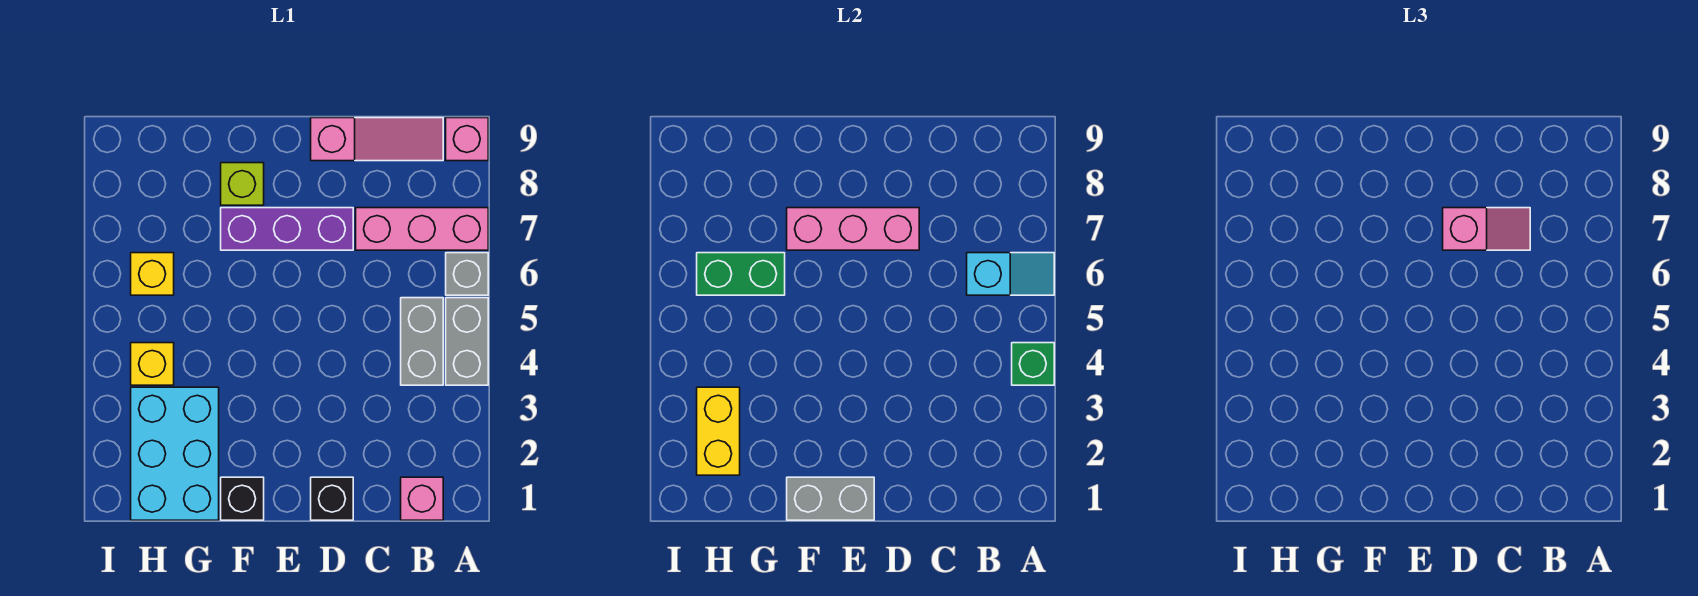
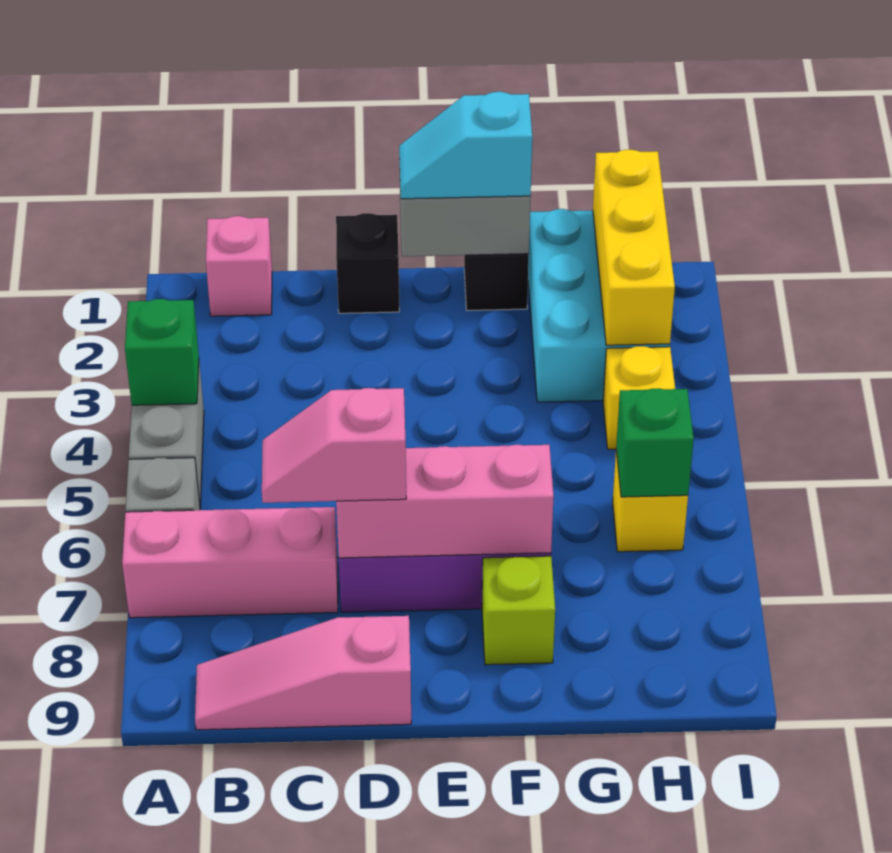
cyan 1x2 slope [967,253,1054,295] -> cyan 1x2 slope moved to [399,92,532,199]
pink 1x1 brick [446,118,488,161] -> none
grey 1x2 brick [401,298,443,385] -> none
green 1x2 brick [697,253,785,295] -> green 1x1 brick [616,388,694,497]
yellow 1x2 brick [697,387,740,475] -> yellow 1x3 brick [593,150,675,345]

